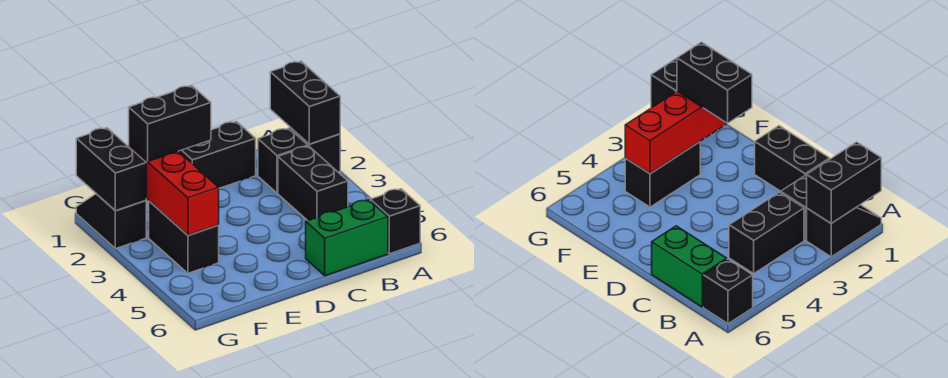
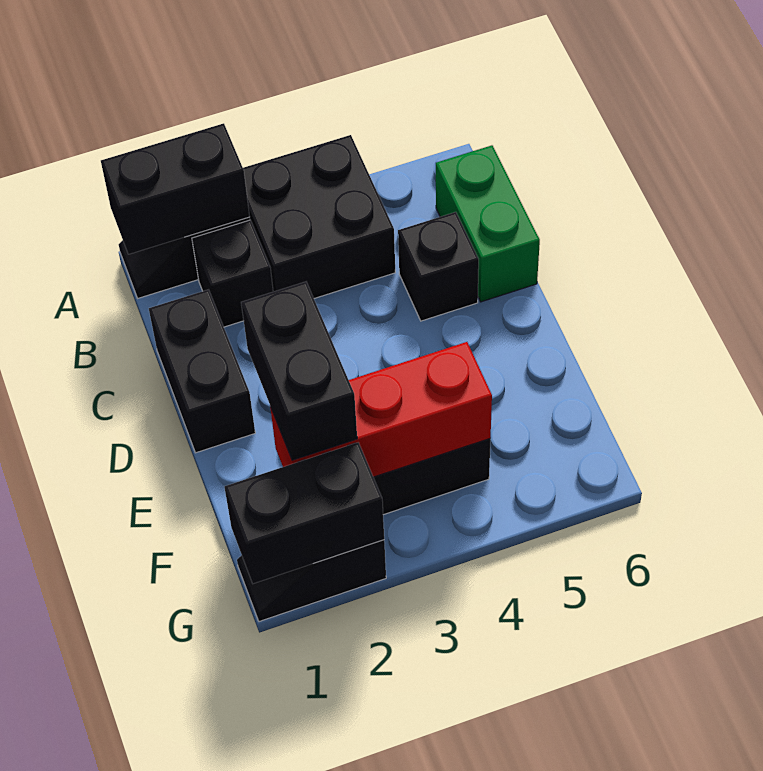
black 1x1 brick [370,189,420,254] -> black 1x1 brick moved to [398,212,479,321]
black 1x2 brick [278,146,348,221] -> black 2x2 brick [243,135,395,298]

